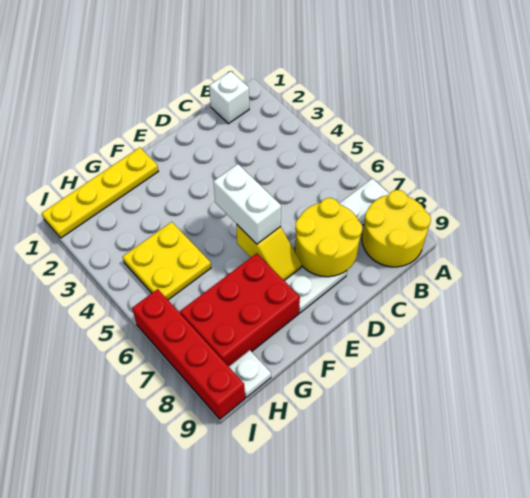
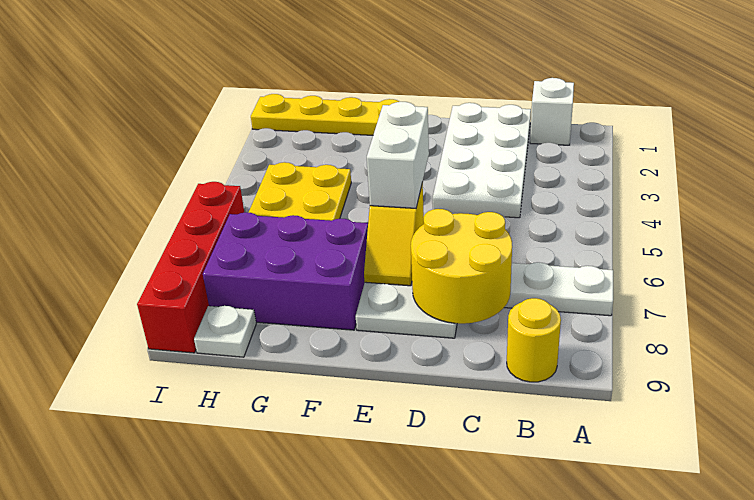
yellow 2x2 round brick [362,190,431,267] -> yellow 1x1 round brick [507,298,561,382]
none -> white 2x4 plate [432,103,531,218]
red 2x3 brick [180,253,300,367] -> purple 2x3 brick [203,212,368,330]

